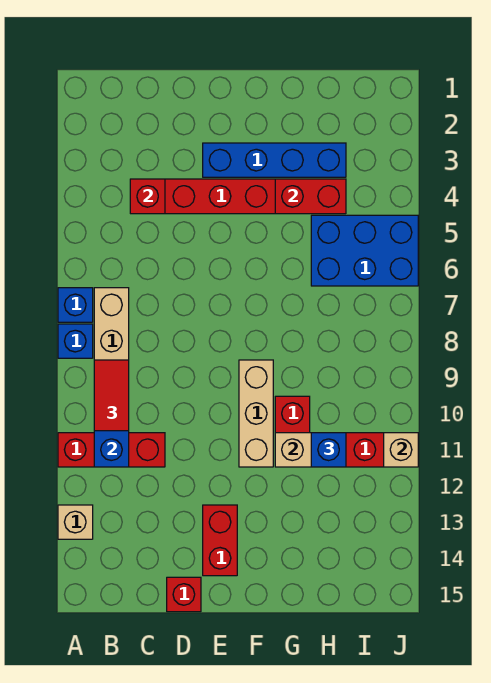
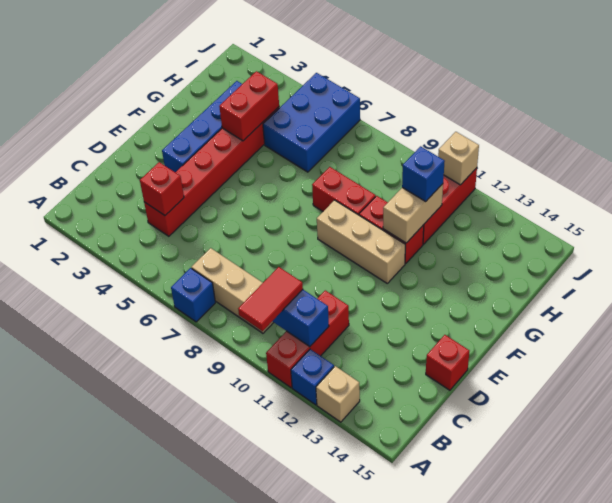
blue 1x1 brick [58,324,93,358] -> blue 1x1 brick moved to [291,349,334,405]
red 1x2 tile [94,360,129,431] -> red 1x2 tile turned to [238,267,303,331]
red 1x2 brick [203,505,237,576] -> red 1x2 brick moved to [312,167,376,215]

